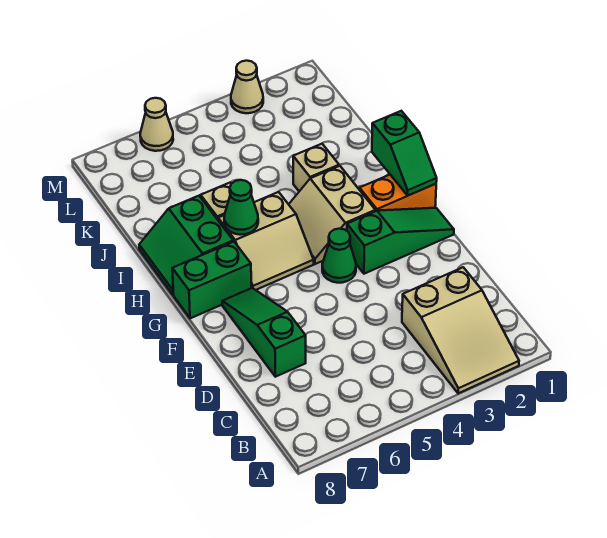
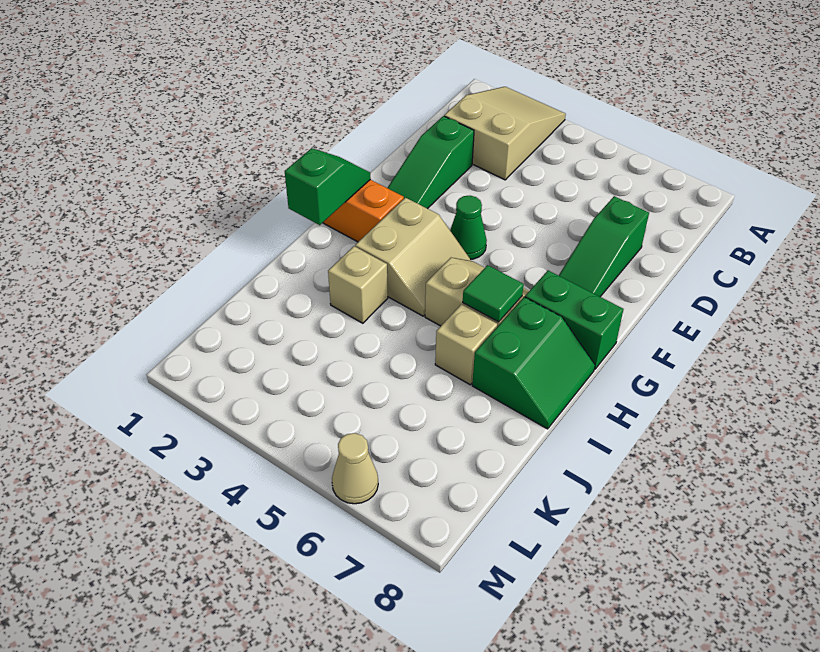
green 1x3 slope [347,208,454,274] -> green 1x3 slope turned to [388,116,474,209]
green 1x1 cone [224,180,258,235] -> green 1x1 tile [463,265,524,322]
tan 1x1 cone [231,61,263,113] -> none

